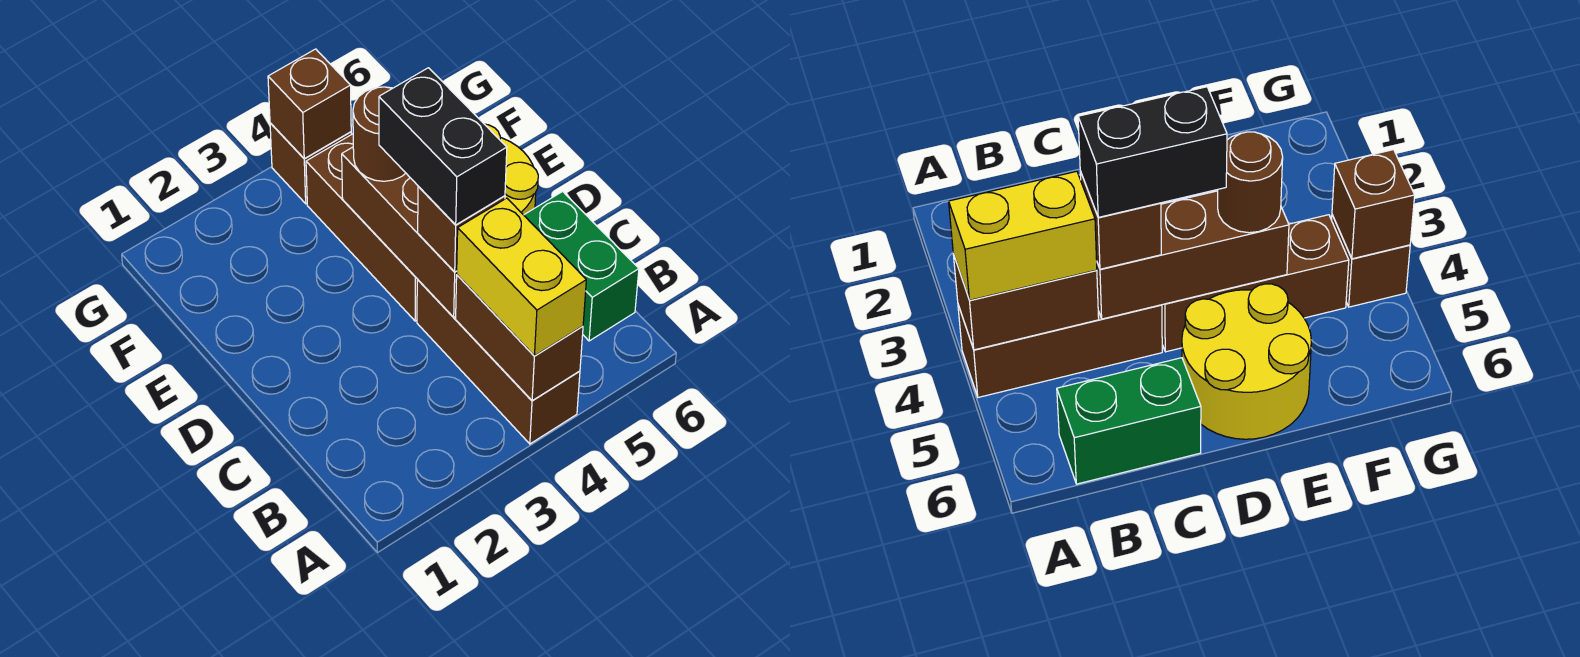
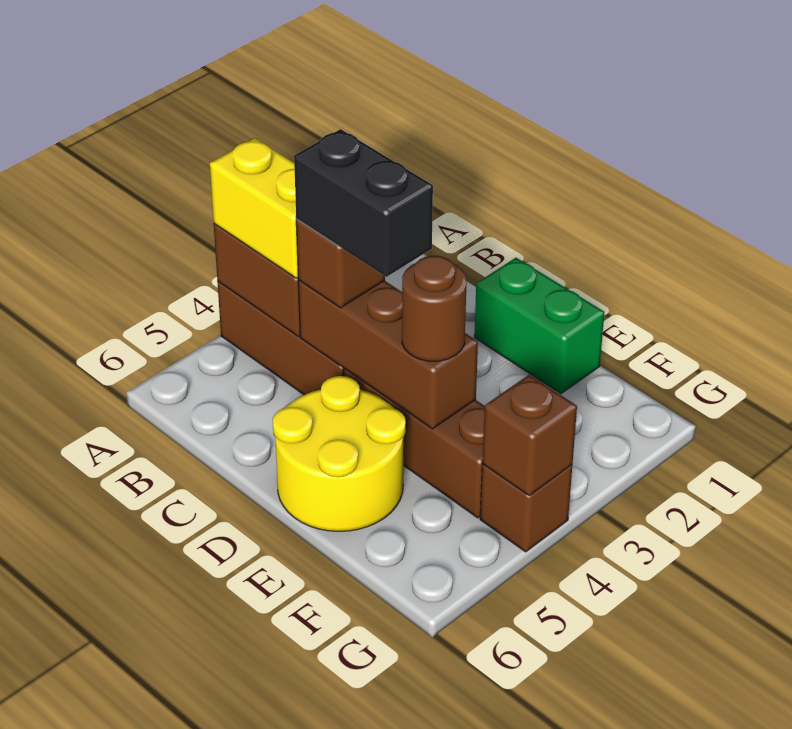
green 1x2 brick [524,191,639,341] -> green 1x2 brick moved to [474,258,604,394]

